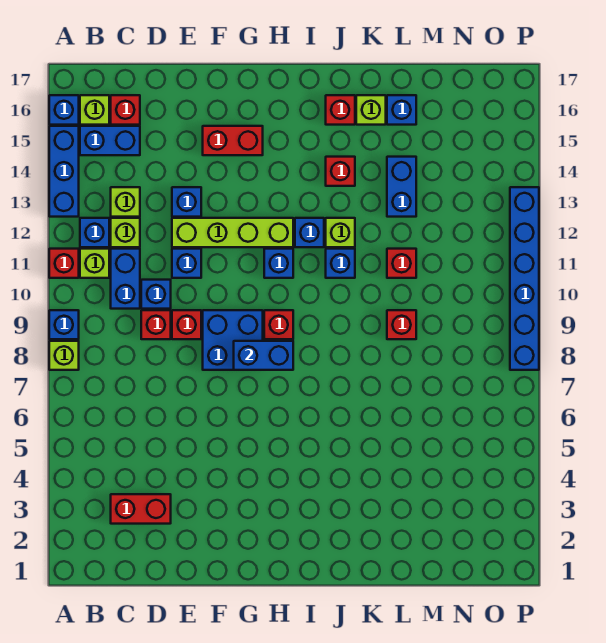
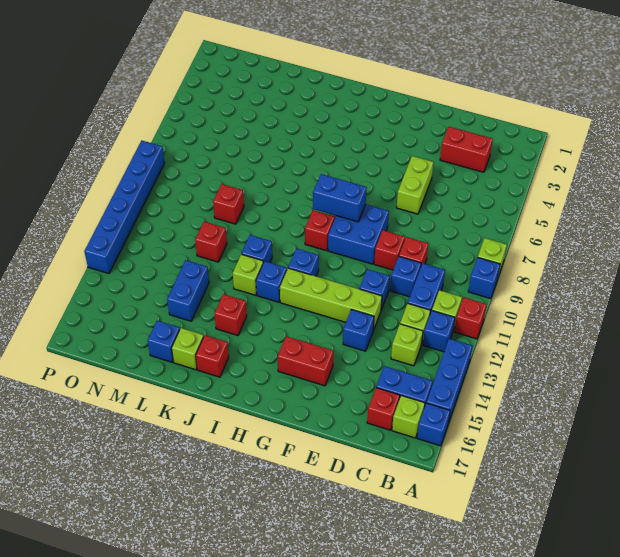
none -> lime 1x2 brick [396,156,434,214]

